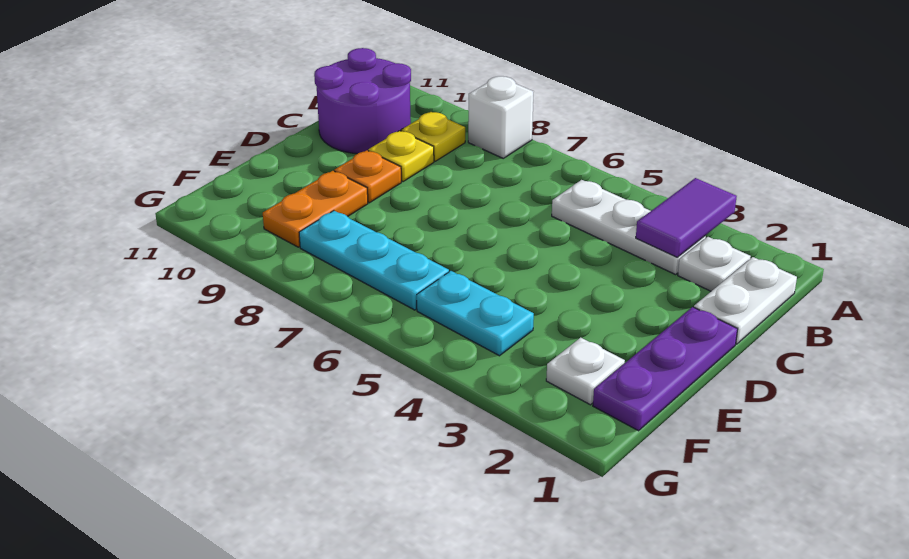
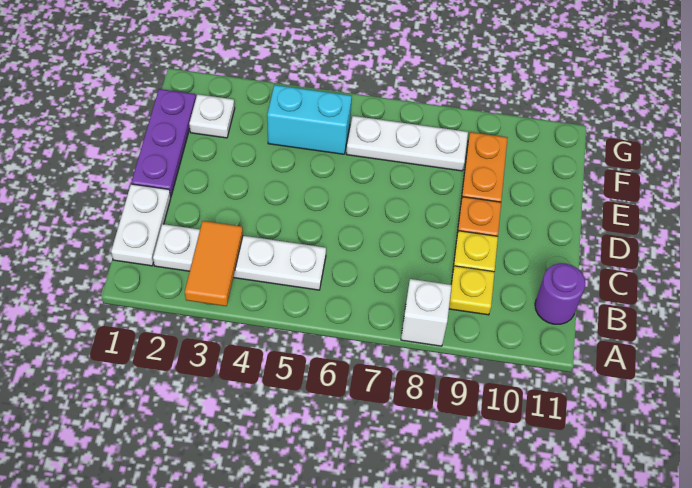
purple 1x2 tile [636,178,737,257] -> orange 1x2 tile [185,221,243,306]
purple 2x2 round brick [314,48,411,154] -> purple 1x1 round brick [535,263,585,324]
cyan 1x2 plate [417,271,534,356] -> cyan 1x2 brick [267,85,352,154]
cyan 1x3 plate [299,211,449,310] -> white 1x3 plate [346,116,468,171]

